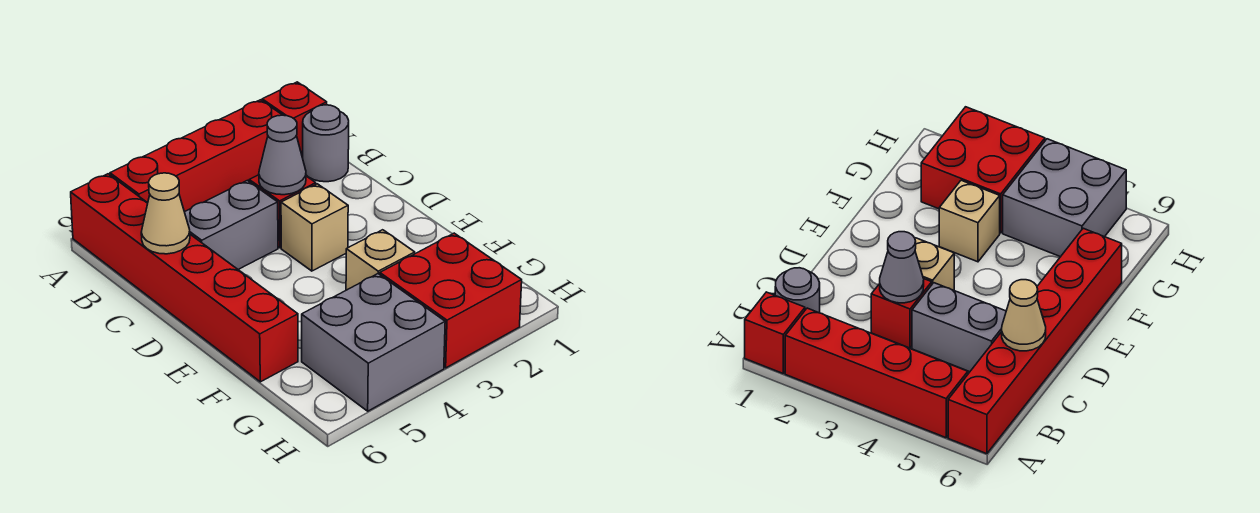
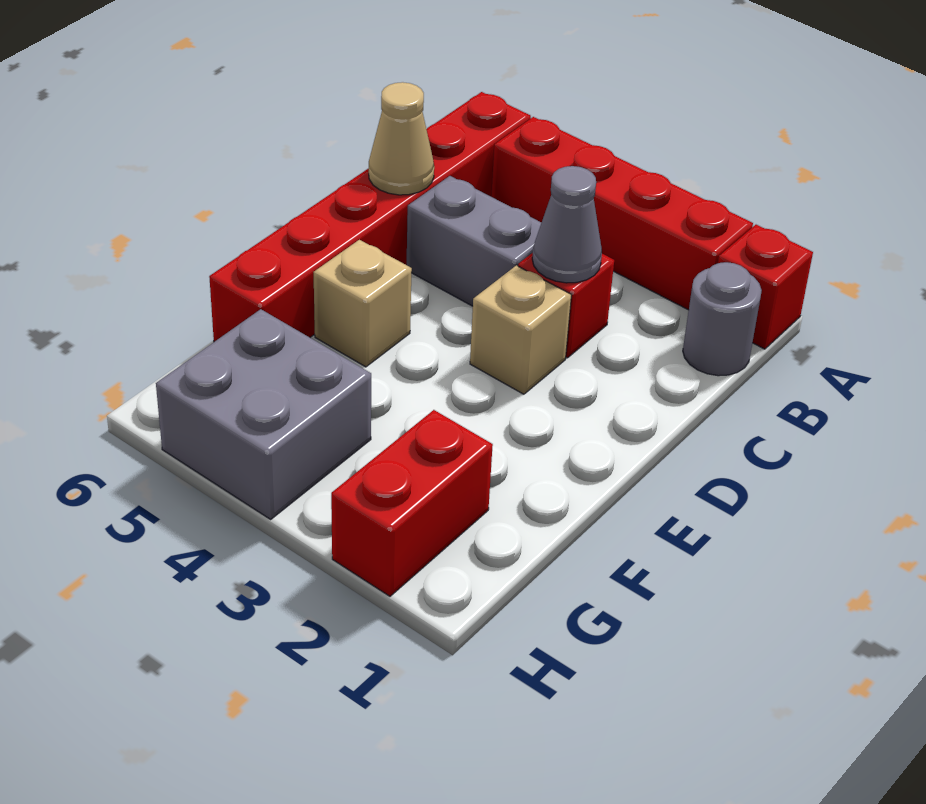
tan 1x1 brick [346,230,415,290] -> tan 1x1 brick moved to [313,240,412,367]
red 2x2 brick [380,233,522,368] -> red 1x2 brick [331,410,493,596]

